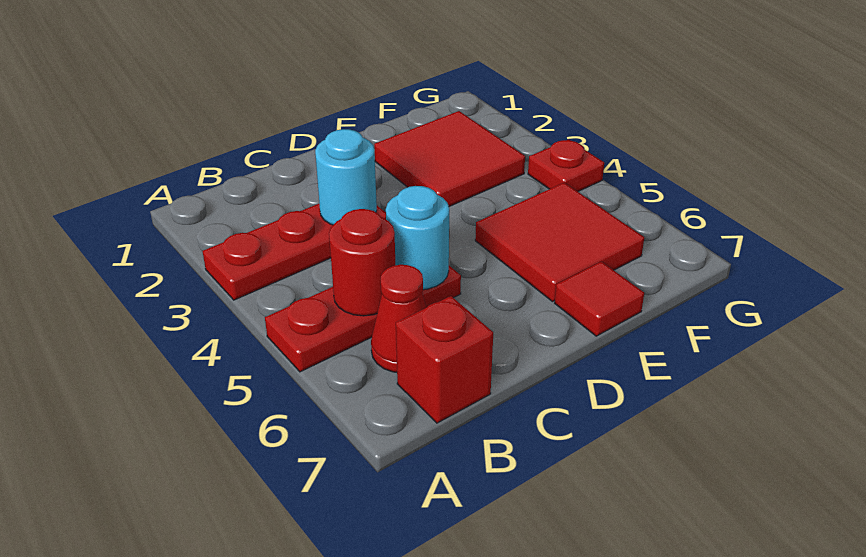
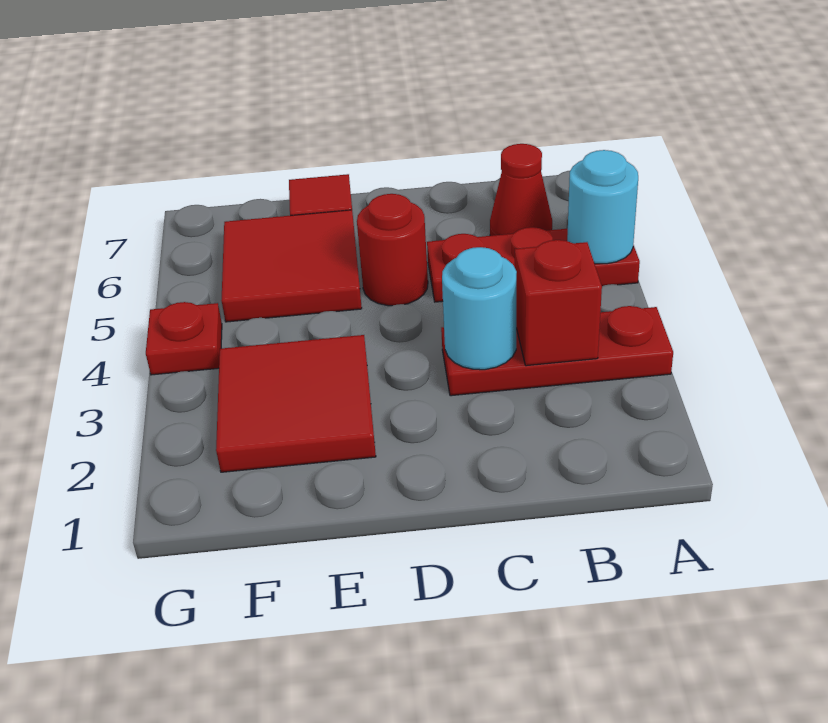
red 1x1 round brick [329,209,395,316] -> red 1x1 round brick moved to [357,194,428,306]
red 1x1 brick [396,296,493,423] -> red 1x1 brick moved to [515,240,602,366]
cyan 1x1 round brick [386,186,449,290] -> cyan 1x1 round brick moved to [567,150,638,264]

